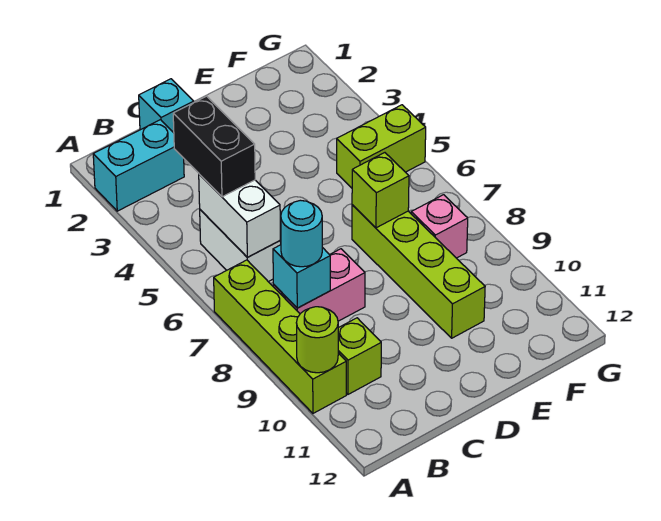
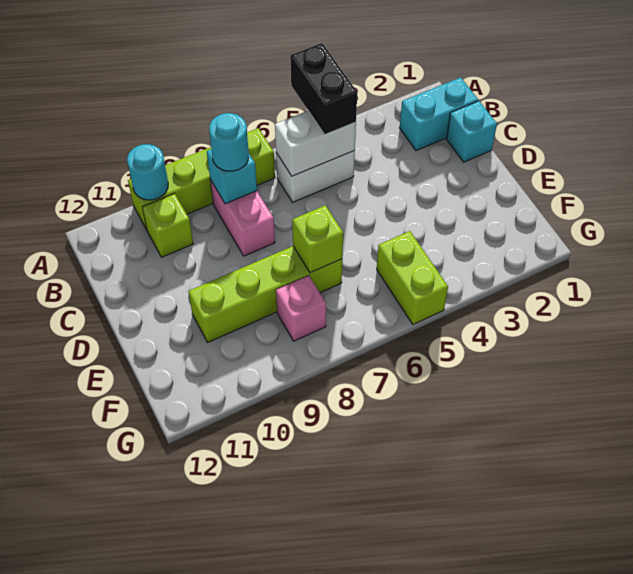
cyan 1x2 brick [93,120,184,211] -> cyan 1x2 brick turned to [400,77,478,151]
lime 1x1 round brick [297,307,338,373] -> cyan 1x1 round brick [127,144,168,200]
black 1x2 brick [173,96,255,197] -> black 1x2 brick turned to [290,43,357,135]

